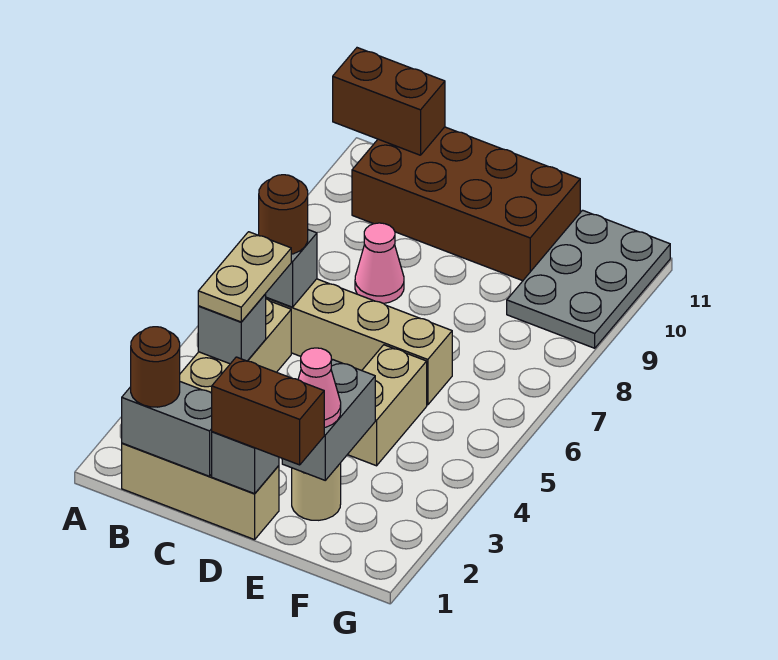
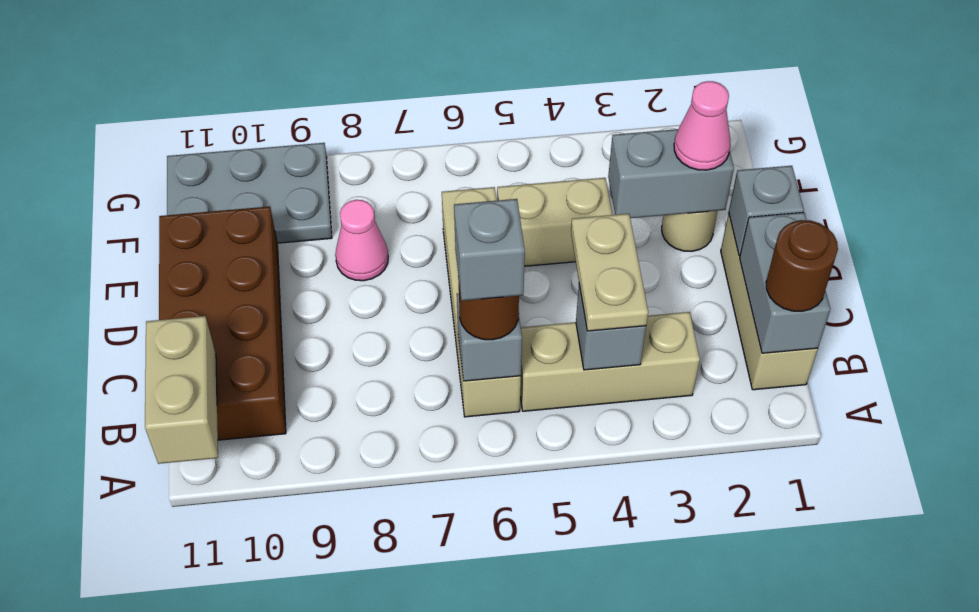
brown 1x2 brick [333,48,445,155] -> tan 1x2 brick [145,316,218,464]
tan 1x2 plate [198,232,291,322] -> tan 1x2 plate turned to [571,214,648,331]
none -> grey 1x1 brick [454,199,525,301]
pink 1x1 cone [355,223,404,303] -> pink 1x1 cone moved to [335,200,388,281]
brown 1x2 brick [212,357,324,465] -> none

